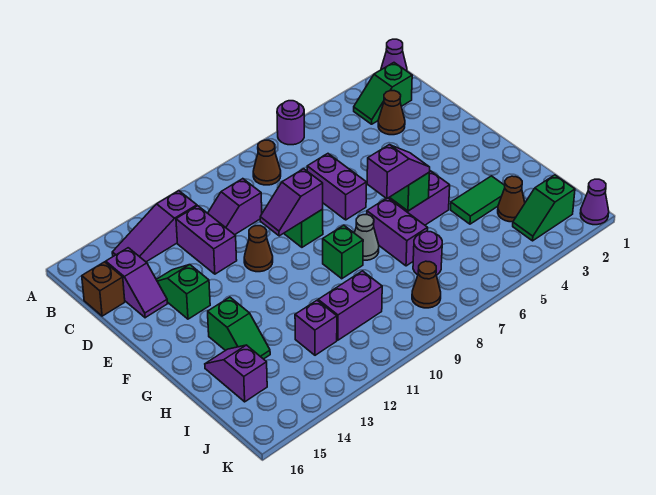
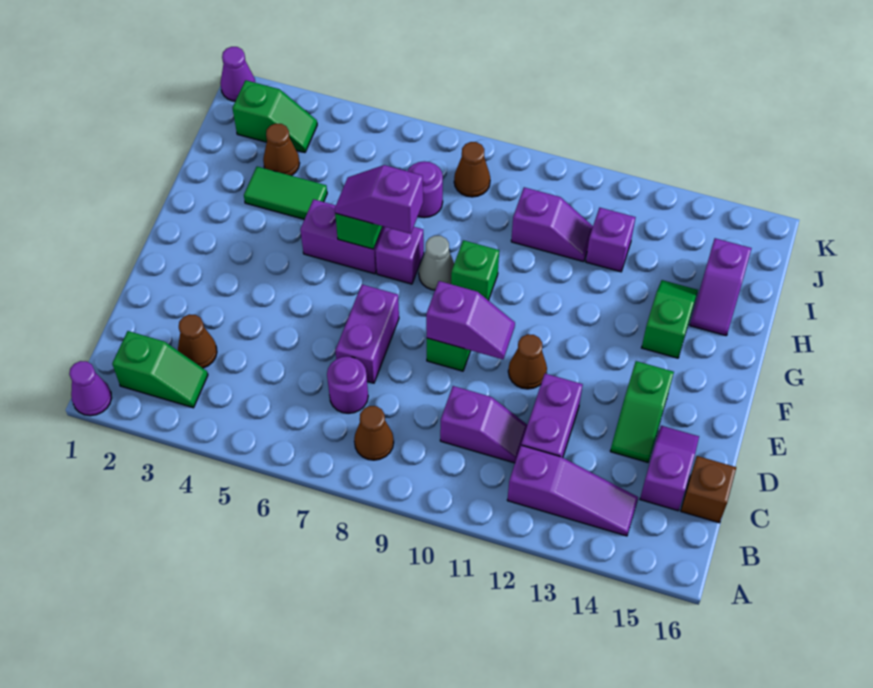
purple 1x1 round brick [277,101,304,145] -> purple 1x1 round brick moved to [327,356,368,413]
purple 1x2 brick [367,198,428,266] -> purple 1x1 brick [375,227,424,284]
purple 1x2 brick [318,271,382,340] -> purple 1x2 slope [511,187,593,262]

